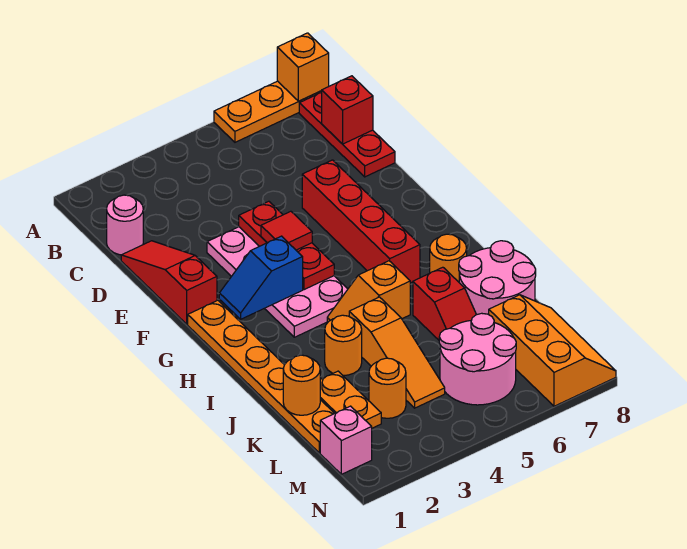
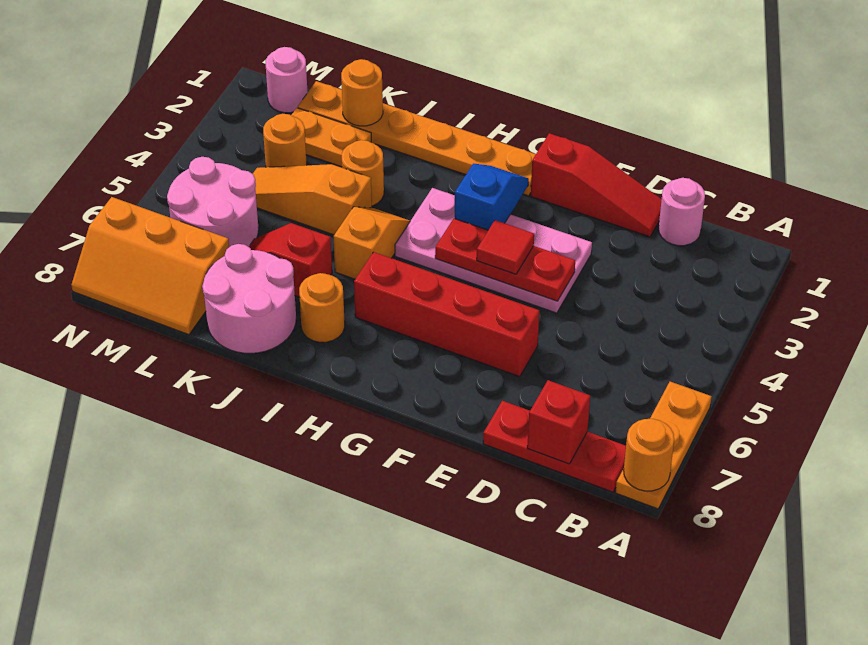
orange 1x1 brick [277,33,329,101] -> orange 1x1 round brick [624,419,674,491]
pink 1x1 brick [320,406,372,474] -> pink 1x1 round brick [266,47,308,113]

